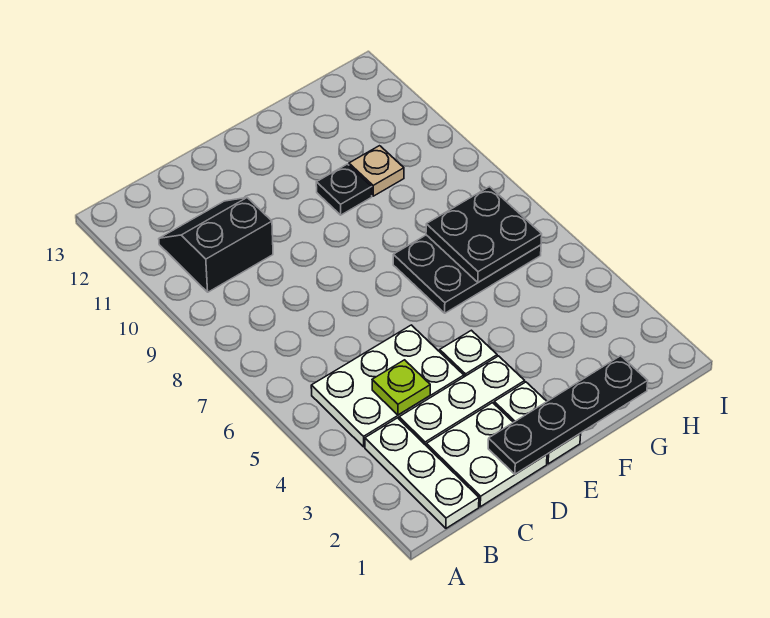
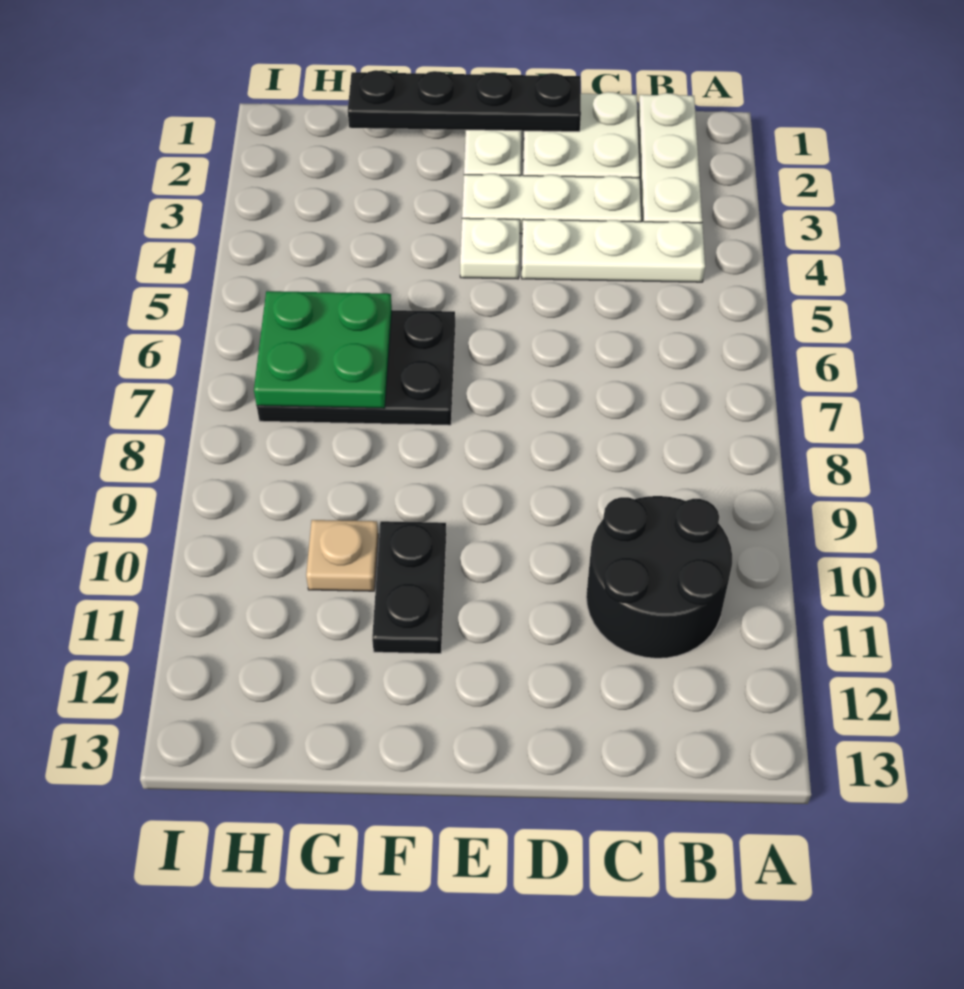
white 2x3 plate [311,325,464,447] -> white 1x3 plate [522,219,705,282]
black 2x2 slope [159,198,273,292] -> black 2x2 round brick [586,496,732,658]
lime 1x1 plate [372,360,430,415] -> none
black 1x1 plate [316,164,372,215] -> black 1x2 plate [372,521,446,654]
black 2x2 plate [426,187,542,282] -> green 2x2 plate [254,291,392,408]

